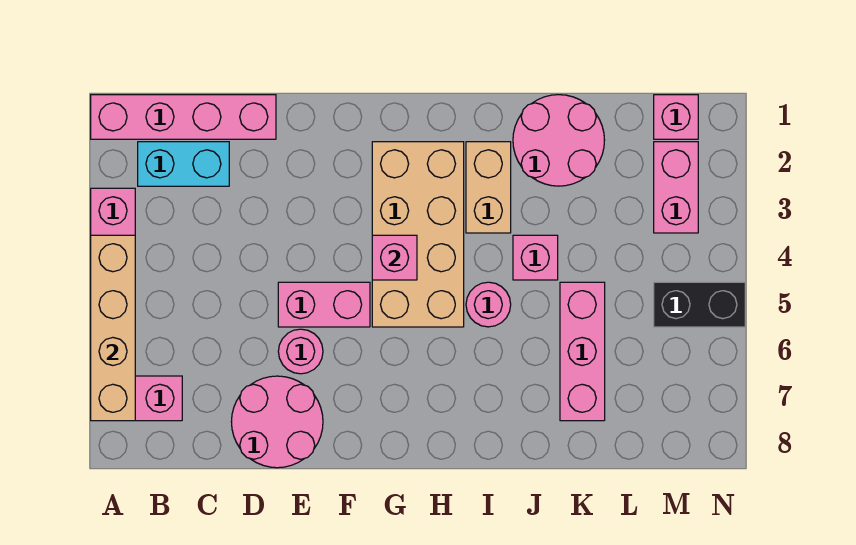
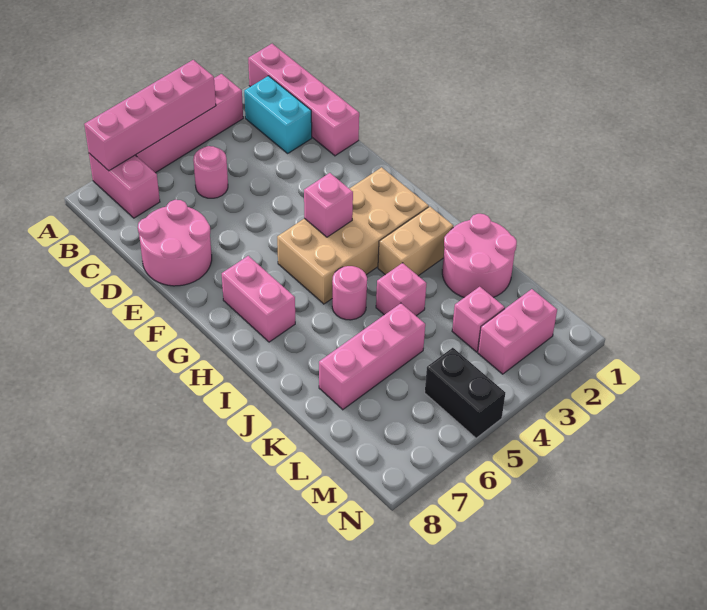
tan 1x4 brick [91,235,135,421] -> pink 1x4 brick [84,60,216,171]
pink 1x2 brick [278,282,370,327] -> pink 1x2 brick moved to [222,256,295,342]
pink 1x1 round brick [278,329,323,374] -> pink 1x1 round brick moved to [193,146,228,198]
pink 1x1 brick [654,95,698,139] -> pink 1x1 brick moved to [452,287,505,352]

